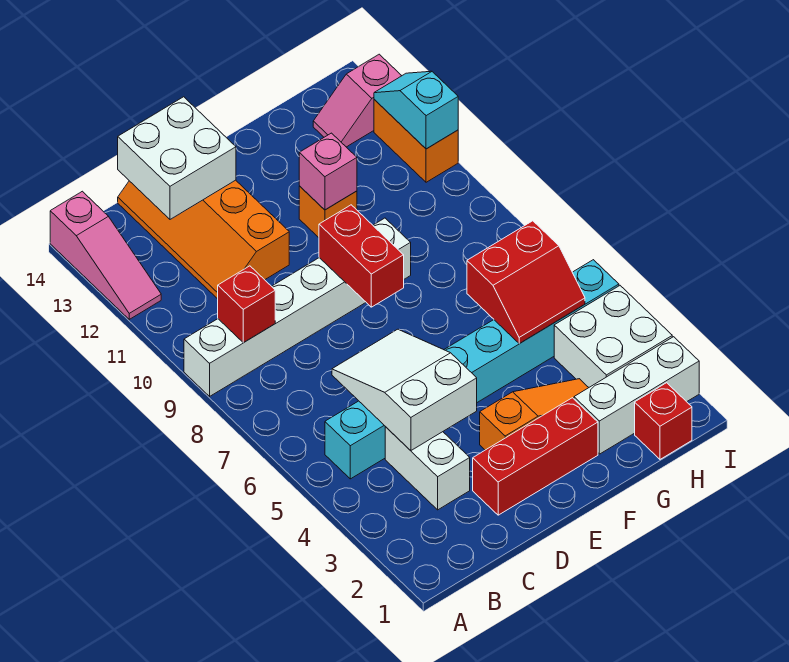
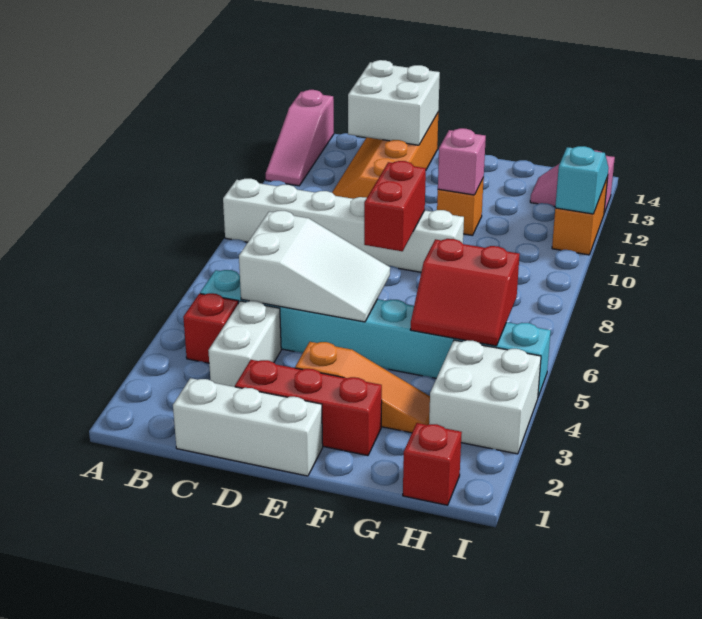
red 1x1 brick [218,266,275,343] -> red 1x1 brick moved to [183,293,238,363]
white 2x3 slope [332,329,477,450] -> white 2x3 slope turned to [239,211,390,322]
white 1x3 brick [574,337,699,454] -> white 1x3 brick moved to [173,378,323,476]

